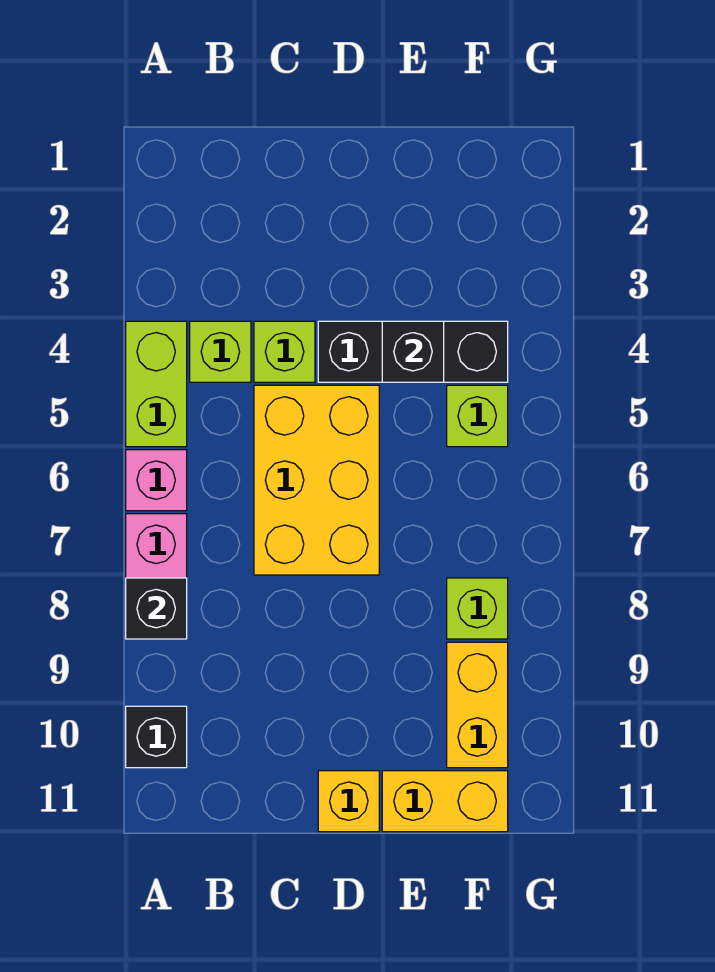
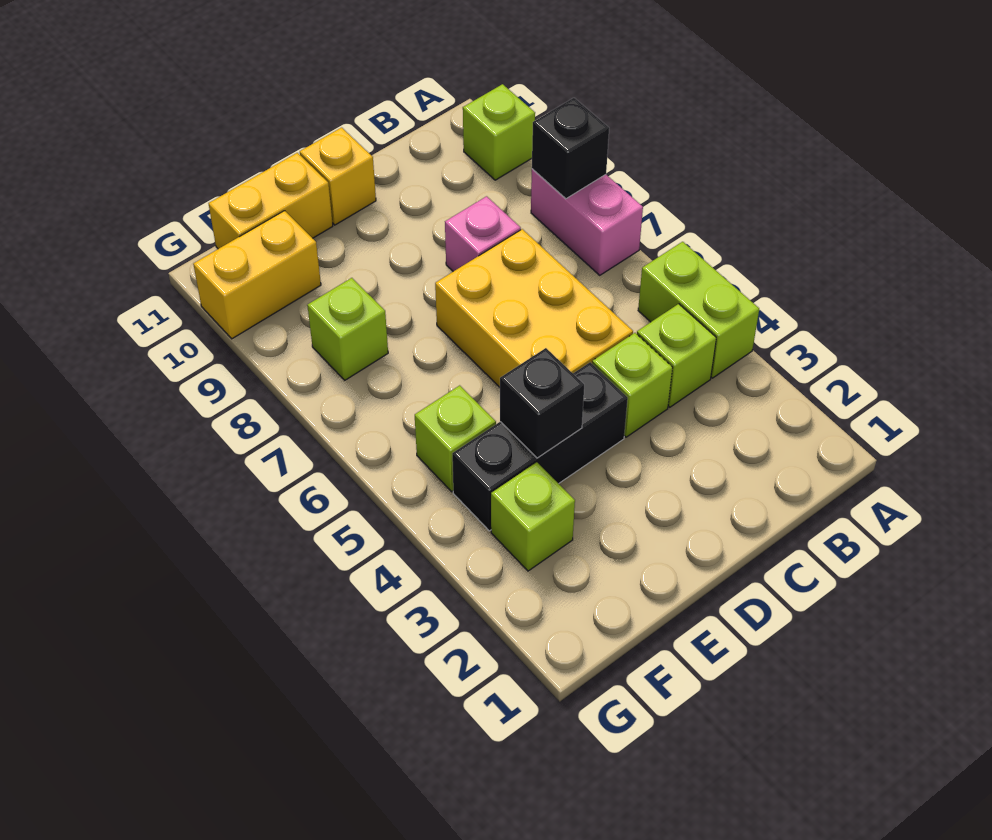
pink 1x1 brick [126,450,187,511] -> pink 1x1 brick moved to [445,196,521,271]
black 1x1 brick [126,706,187,768] -> lime 1x1 brick [463,84,535,180]
none -> lime 1x1 brick [491,462,575,571]
yellow 1x2 brick [447,642,508,768] -> yellow 1x2 brick turned to [193,211,321,339]

